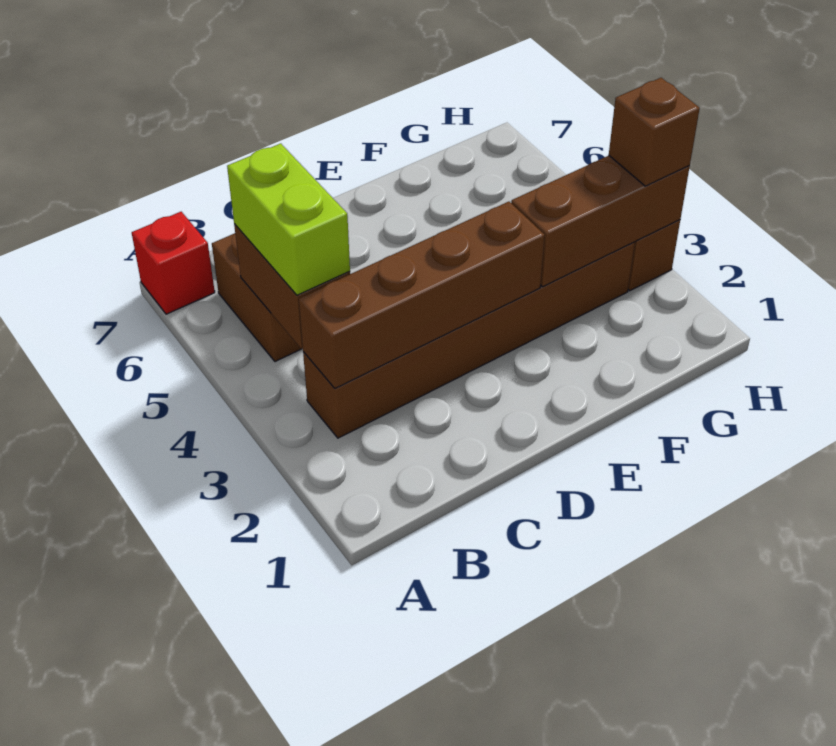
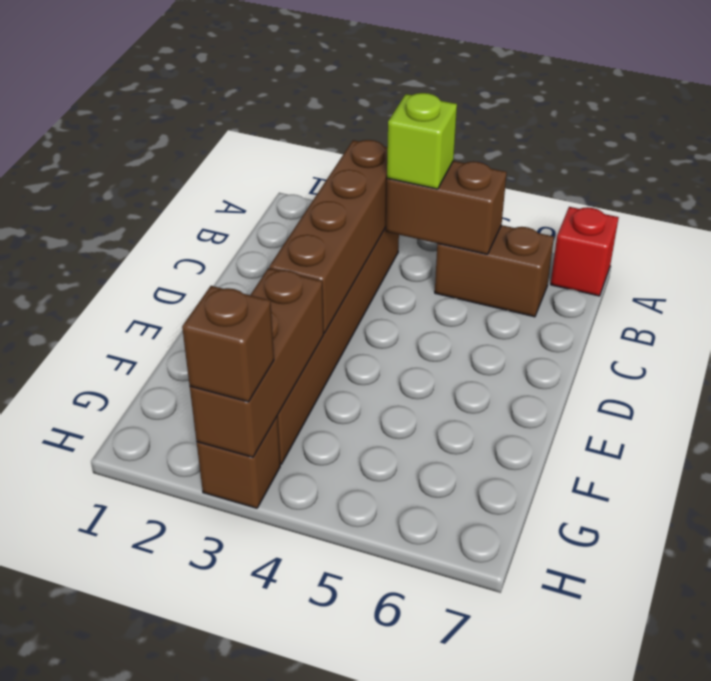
lime 1x2 brick [227,144,350,295] -> lime 1x1 brick [387,93,457,189]

